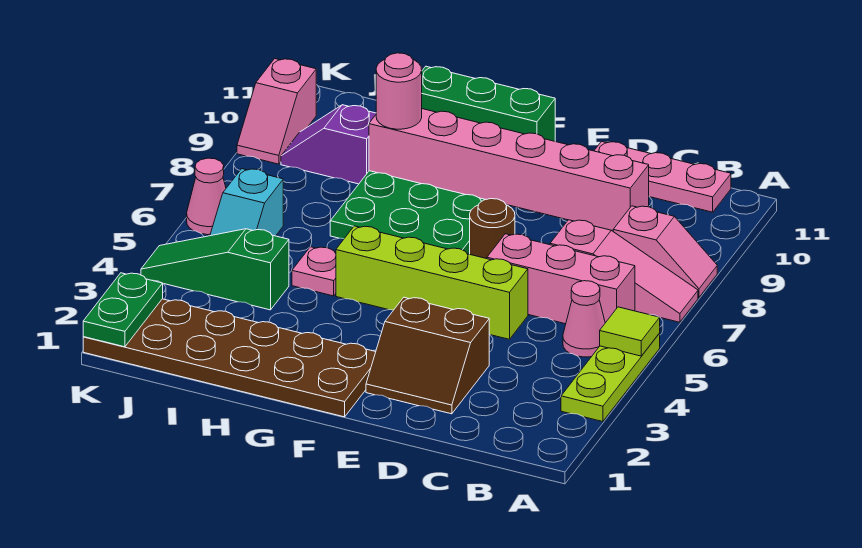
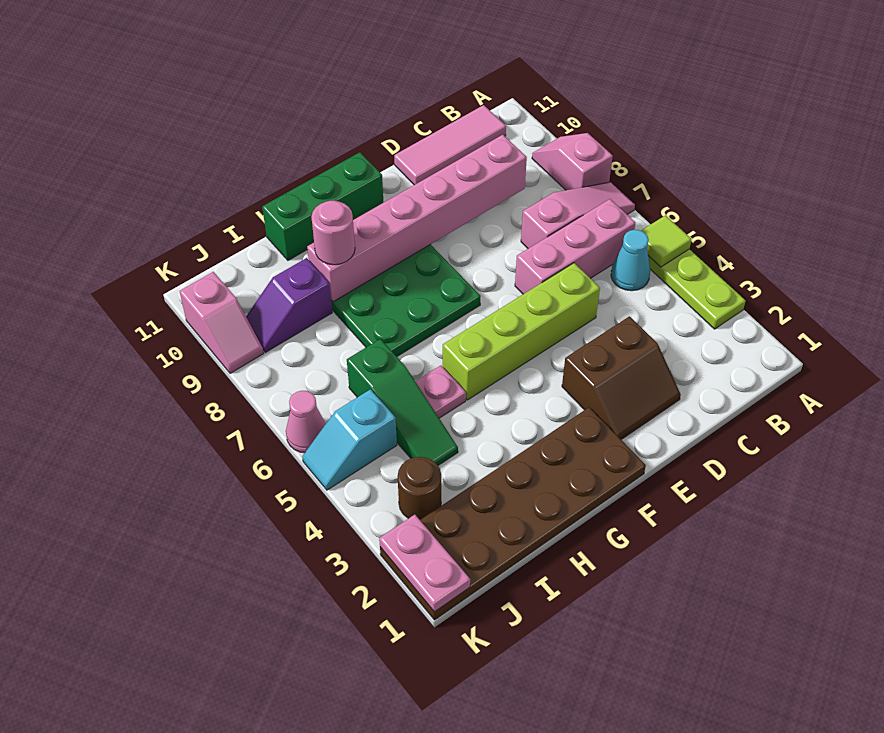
pink 1x2 slope [613,206,717,297] -> pink 1x2 slope turned to [532,133,613,190]
pink 1x1 cone [563,281,605,357] -> cyan 1x1 cone [611,230,650,291]
pink 1x3 plate [594,141,731,212] -> pink 1x3 tile [394,105,506,185]
brown 1x1 round brick [470,199,515,259] -> brown 1x1 round brick moved to [398,457,441,520]
green 1x3 slope [141,229,289,310] -> green 1x3 slope turned to [347,339,458,465]
cyan 1x2 slope [210,169,283,236] -> cyan 1x2 slope turned to [302,389,397,490]
green 1x2 plate [83,273,163,347] -> pink 1x2 plate [379,515,470,612]

